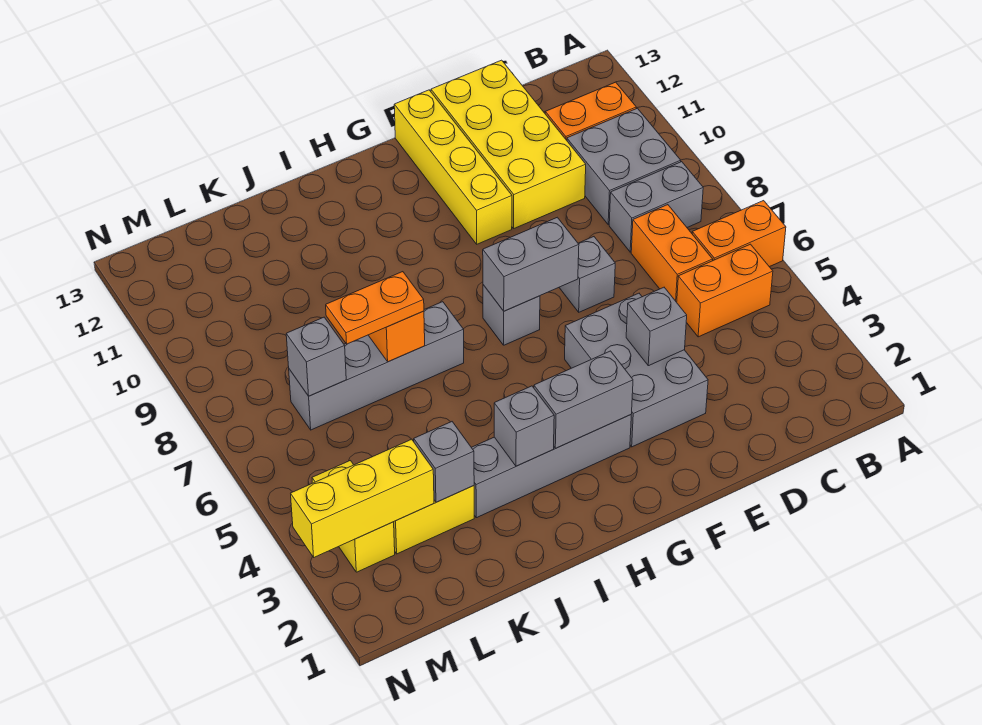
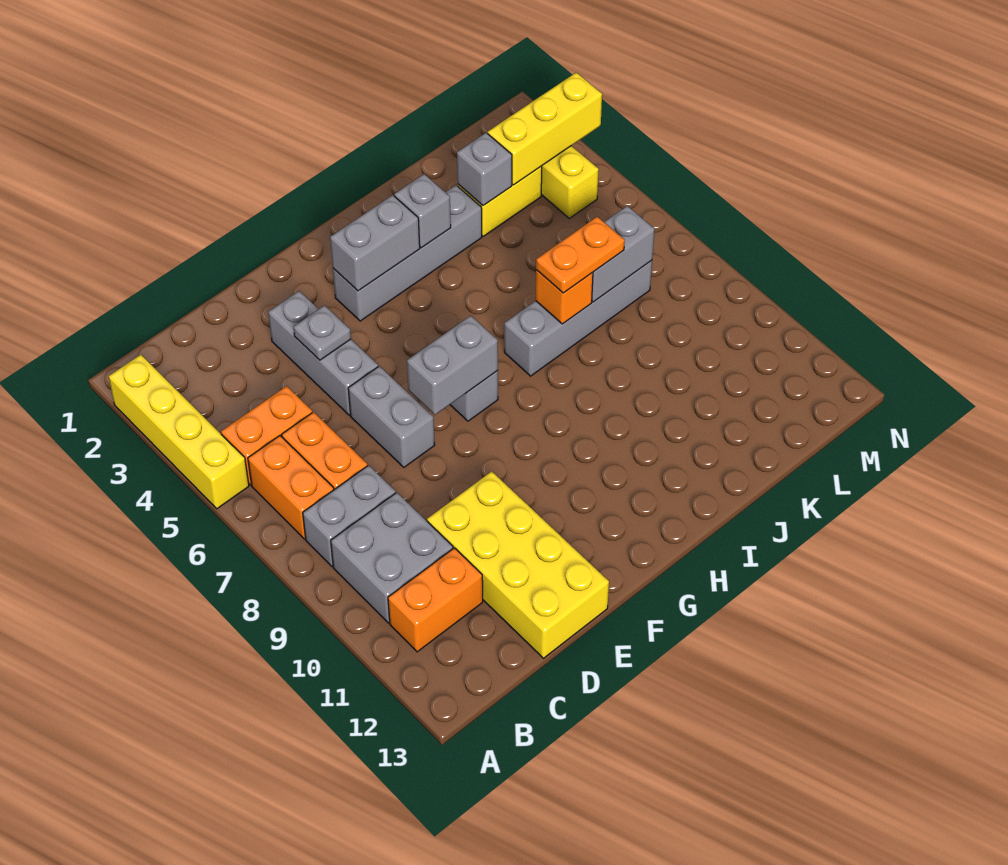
orange 1x2 brick [692,201,786,267] -> orange 1x2 brick turned to [248,436,334,539]
grey 2x3 brick [565,293,708,447] -> grey 1x3 brick [268,291,378,415]
grey 1x1 brick [626,287,687,366] -> grey 1x1 plate [294,305,351,360]
grey 1x1 brick [559,237,615,312] -> grey 1x2 brick [348,366,435,467]
yellow 1x4 brick [394,90,512,244] -> yellow 1x4 brick moved to [109,355,249,509]
grey 1x1 brick [286,317,346,396] -> grey 1x2 brick [592,206,655,302]

